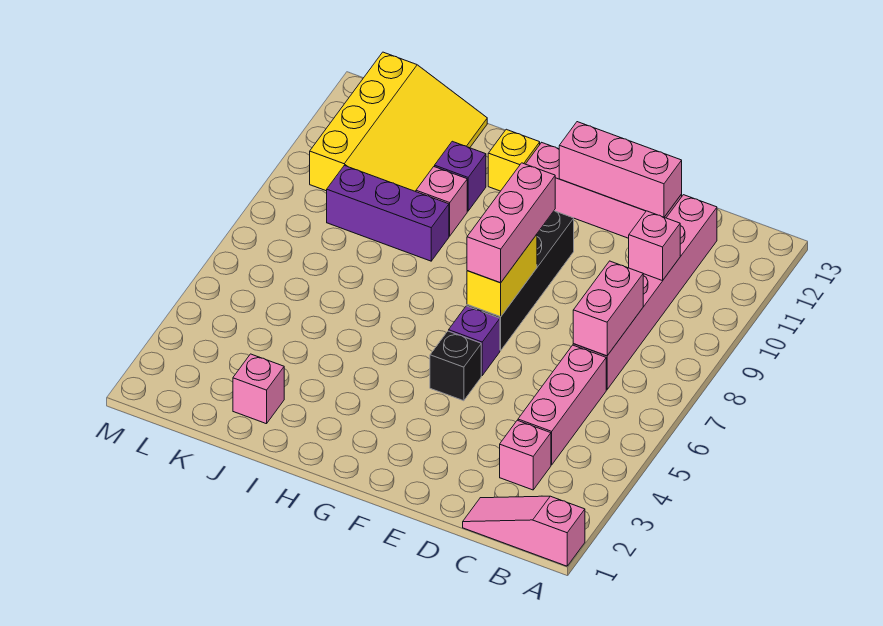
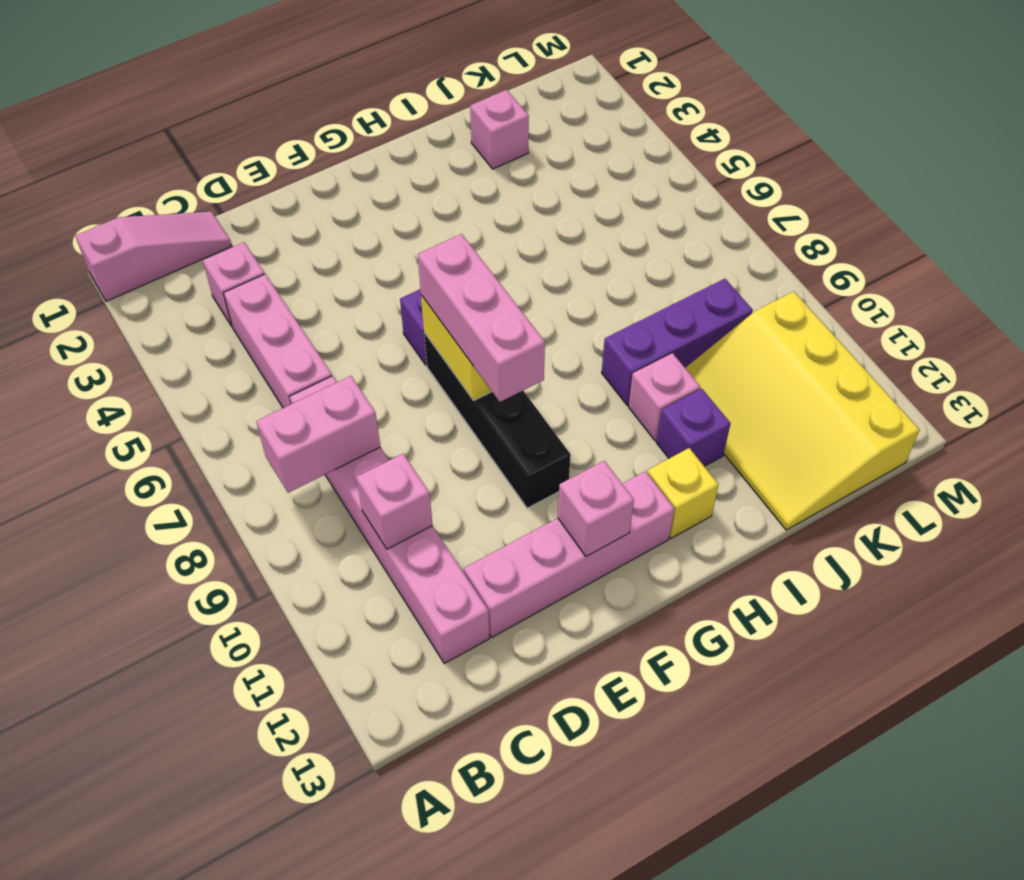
pink 1x2 brick [573,261,643,356] -> pink 1x2 brick turned to [256,376,380,493]
pink 1x3 brick [559,122,682,217] -> pink 1x1 brick [558,461,634,557]
black 1x1 brick [430,331,481,401] -> none

